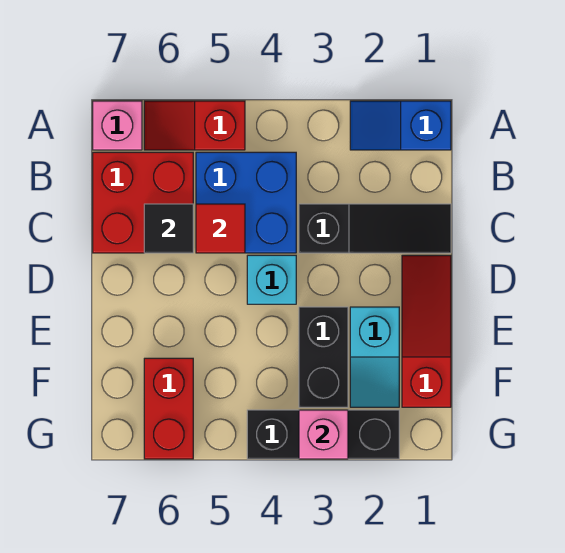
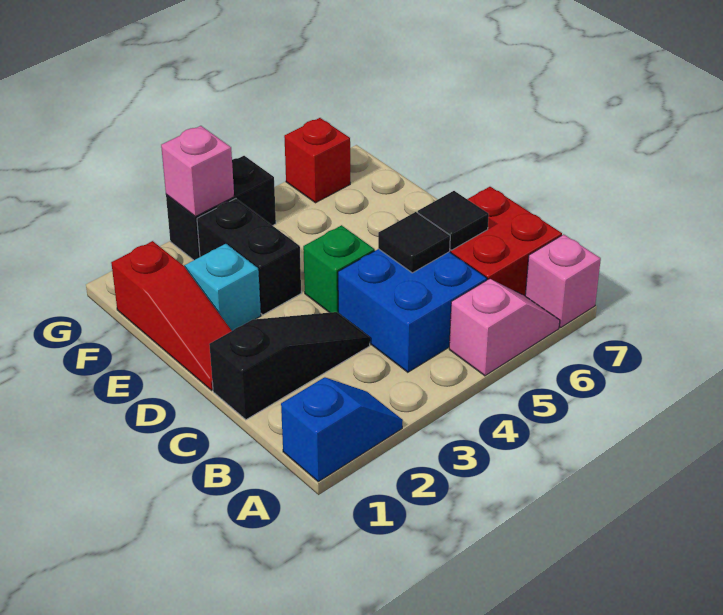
red 1x2 slope [144,101,245,150] -> pink 1x2 slope [449,279,560,376]
black 1x3 slope [299,204,451,253] -> black 1x3 slope turned to [209,312,370,420]
red 1x1 tile [196,204,245,253] -> black 1x1 tile [378,212,450,273]
cyan 1x1 brick [247,255,296,304] -> green 1x1 brick [303,225,375,313]
red 1x2 brick [144,358,193,459] -> red 1x1 brick [284,118,350,203]
black 1x3 brick [247,410,399,459] -> black 1x2 brick [166,156,276,260]

